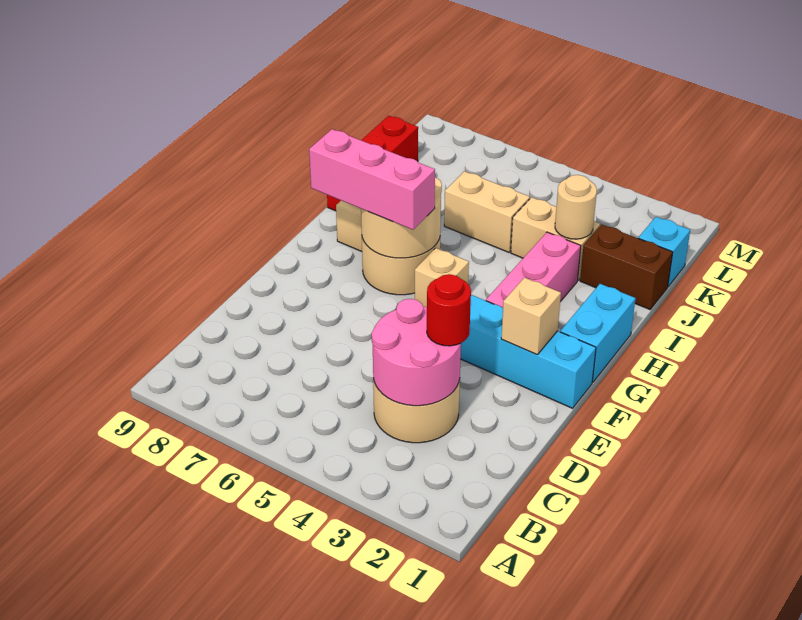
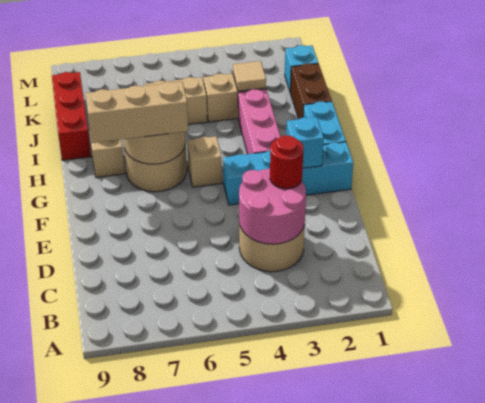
tan 1x1 brick [501,278,561,355] -> cyan 1x1 brick [286,117,324,168]
pink 1x3 brick [309,129,435,230] -> tan 1x3 brick [86,82,188,143]
brown 1x2 brick [580,224,673,309] -> brown 1x2 brick turned to [290,63,332,119]
tan 1x1 round brick [555,175,597,239] -> tan 1x1 tile [233,61,266,91]

